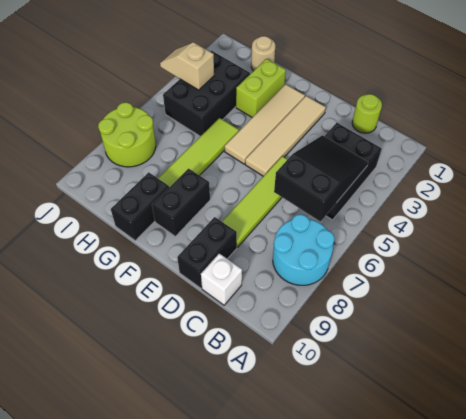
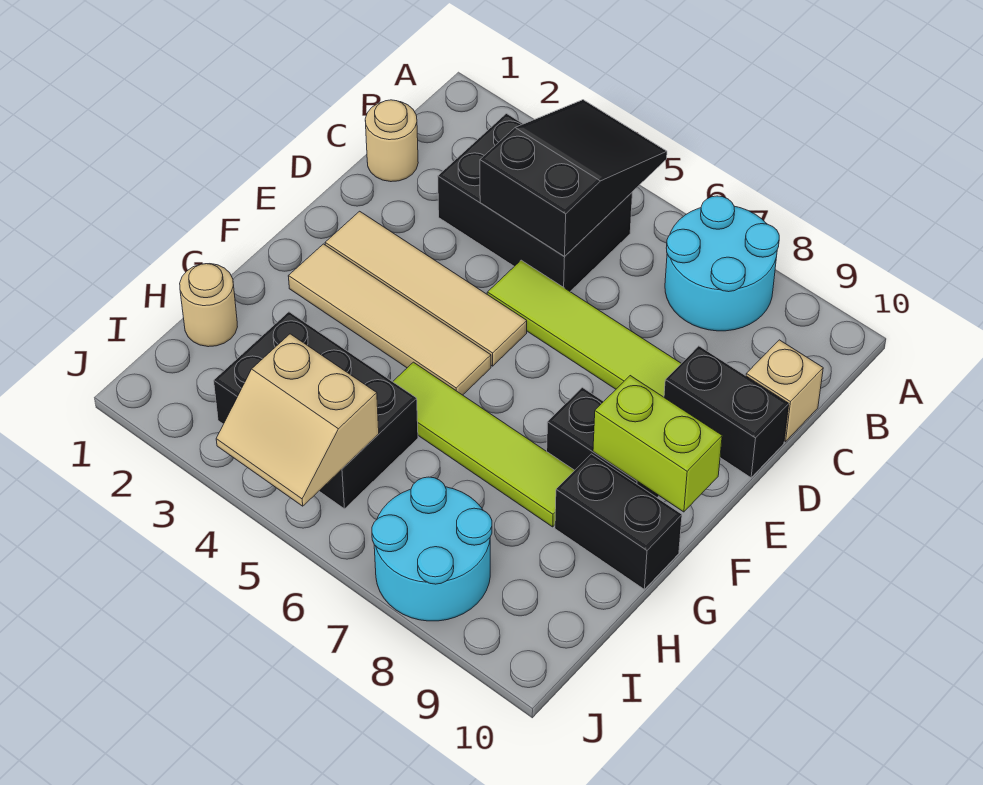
black 2x3 slope [274,135,368,222] -> black 2x3 slope turned to [480,100,667,257]
lime 1x1 round brick [352,94,382,133] -> tan 1x1 round brick [365,100,418,182]
white 1x1 brick [201,254,242,305] -> tan 1x1 brick [746,340,823,442]
lime 1x2 brick [236,59,286,117] -> lime 1x2 brick moved to [593,376,722,512]
tan 1x2 slope [160,42,214,90] -> tan 2x2 slope [216,334,379,506]
lime 2x2 round brick [98,102,156,167] -> cyan 2x2 round brick [372,477,492,621]

